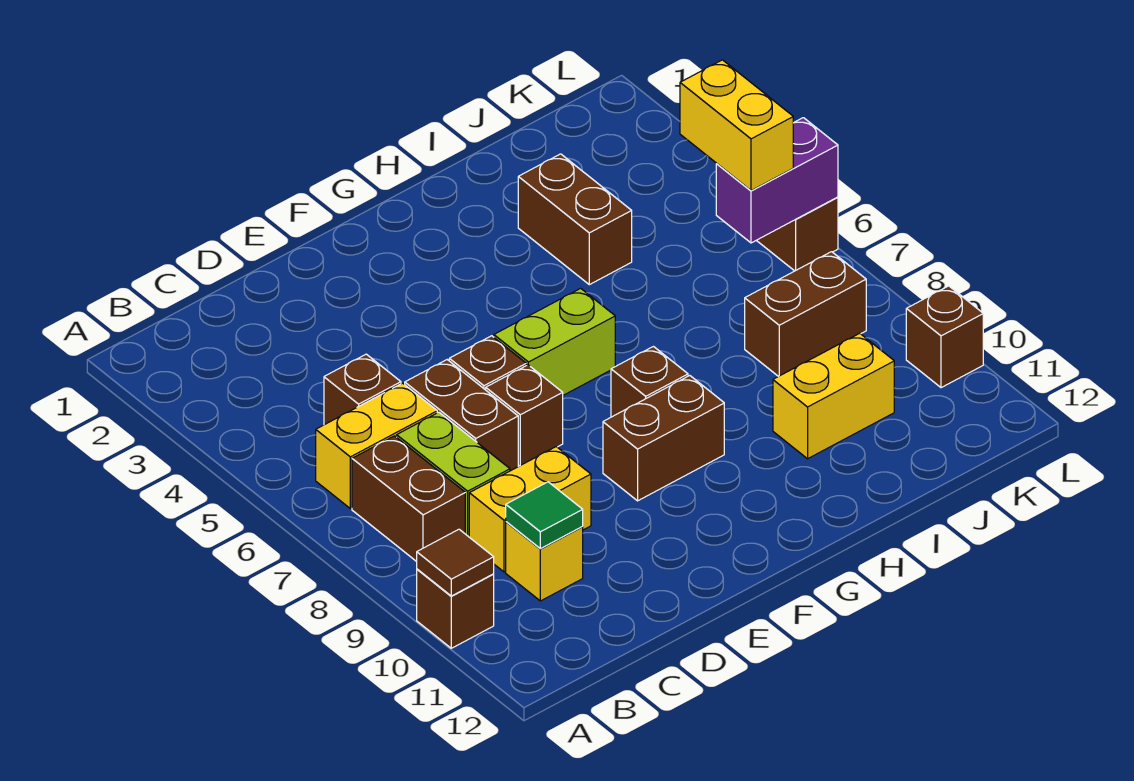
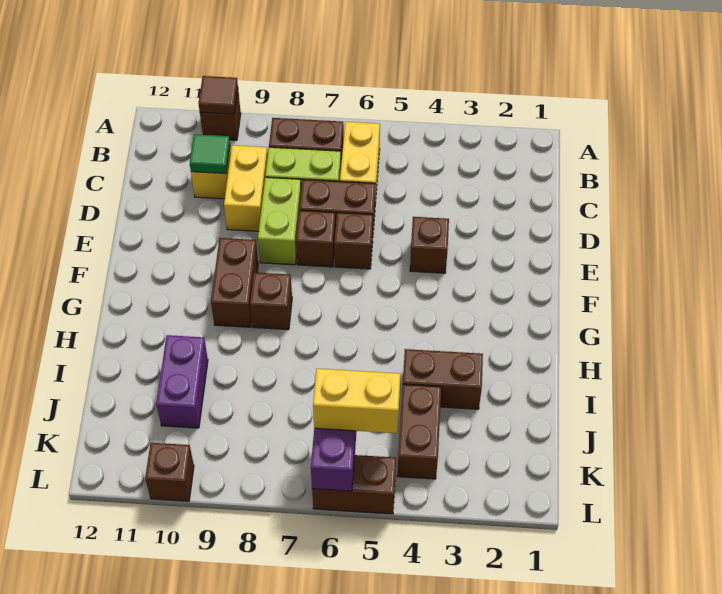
brown 1x1 brick [324,354,401,425] -> brown 1x1 brick moved to [410,217,449,273]
lime 1x2 brick [494,288,615,395] -> lime 1x2 brick moved to [258,177,301,265]
yellow 1x2 brick [773,333,894,459] -> purple 1x2 brick [156,335,208,428]
brown 1x2 brick [745,252,866,377] -> brown 1x2 brick moved to [397,384,441,479]

